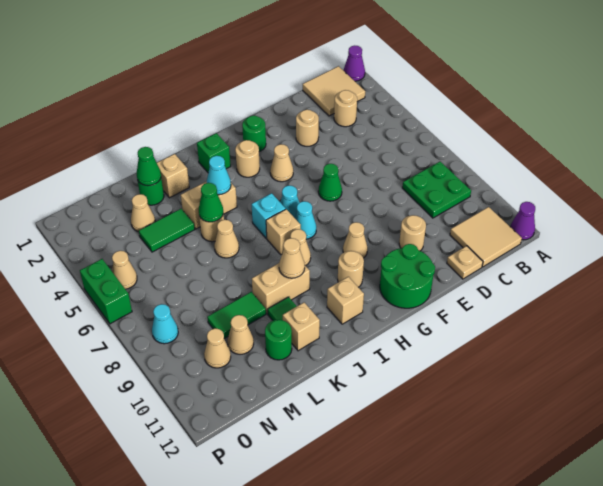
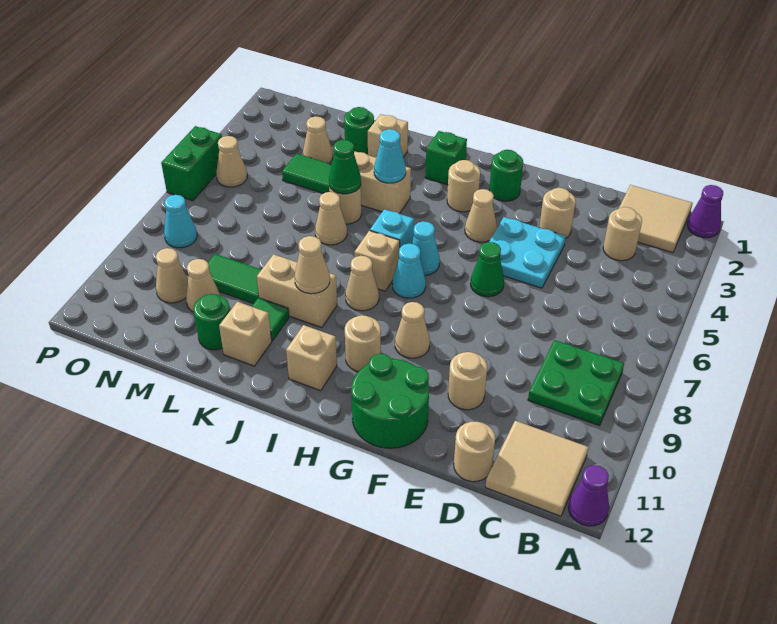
tan 1x1 plate [447,246,483,279] -> tan 1x1 round brick [454,422,495,482]
none -> cyan 2x2 plate [489,217,566,288]
green 1x1 cone [137,147,161,186] -> none

